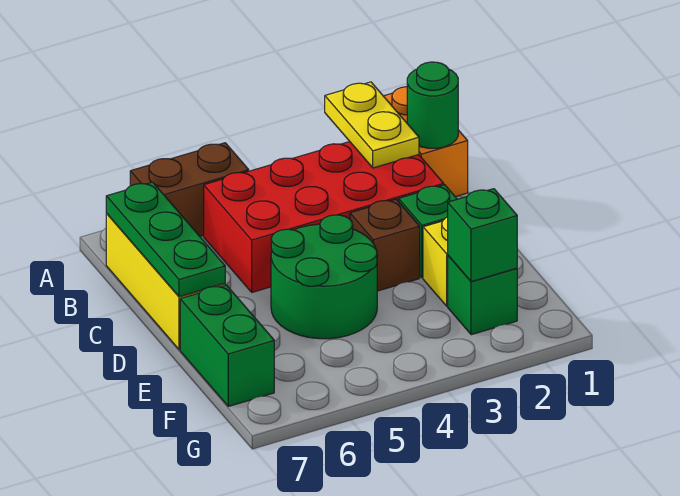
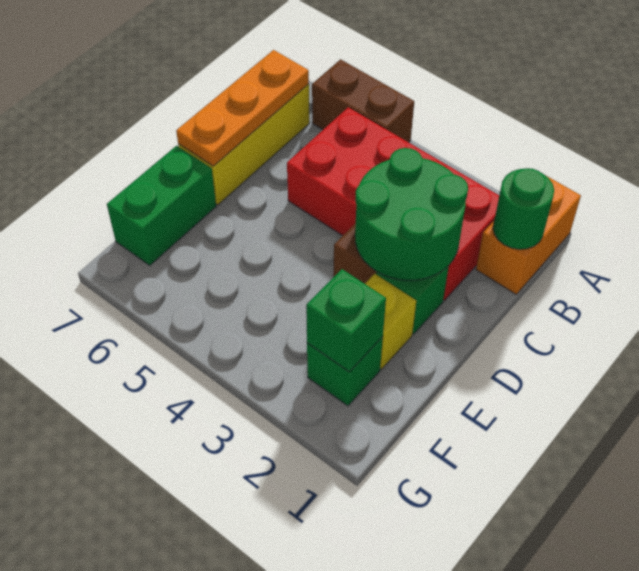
yellow 1x2 plate [325,82,419,168] -> none
green 1x3 plate [106,182,225,297] -> orange 1x3 plate [176,50,309,166]
green 2x2 round brick [271,215,377,339] -> green 2x2 round brick moved to [355,148,468,280]

